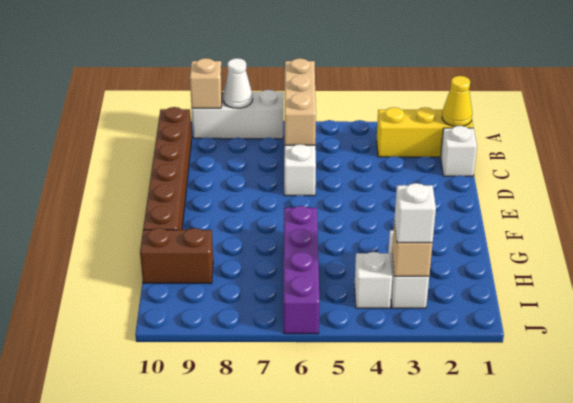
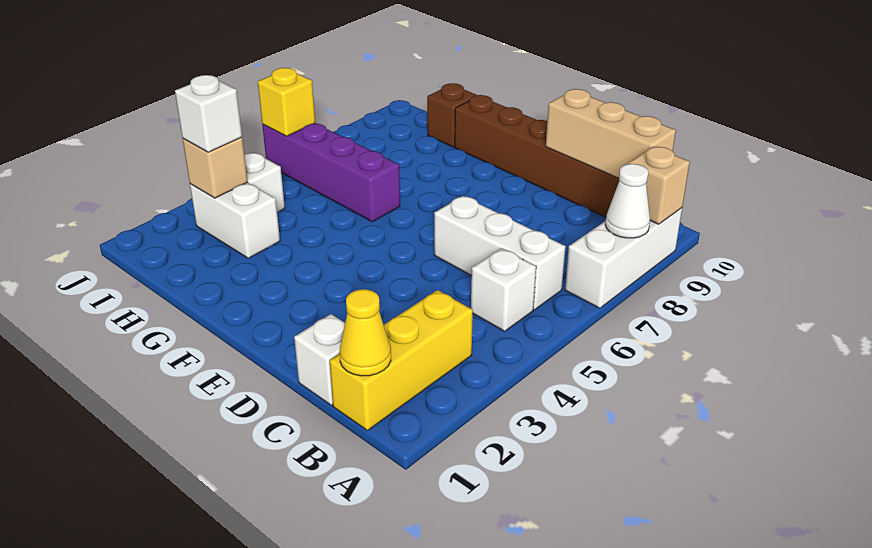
tan 1x3 brick [285,58,316,145] -> tan 1x3 brick moved to [546,89,676,178]
none -> white 1x1 brick [471,248,536,331]
brown 1x2 brick [140,228,213,284] -> brown 1x1 brick [427,83,477,147]
none -> yellow 1x1 brick [258,68,315,136]

